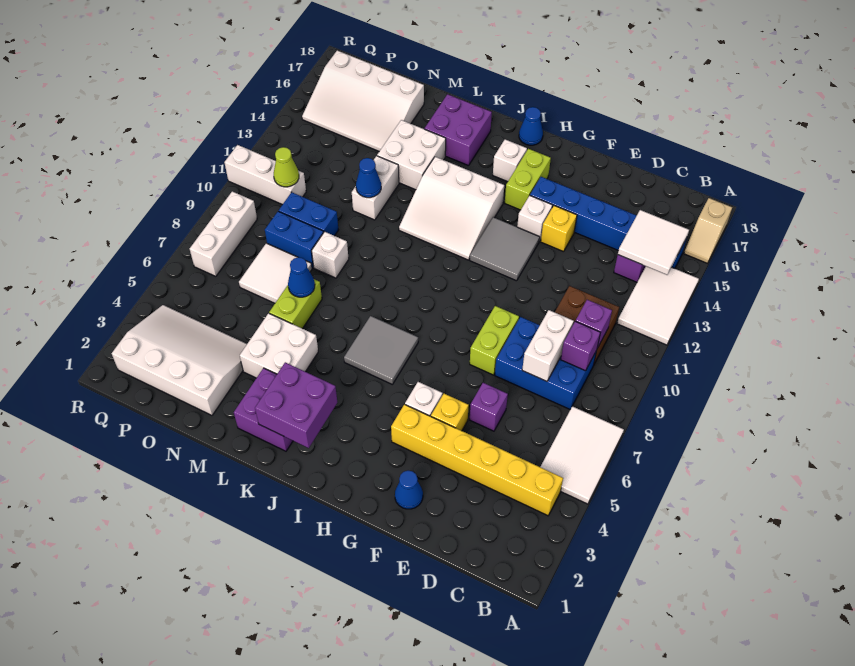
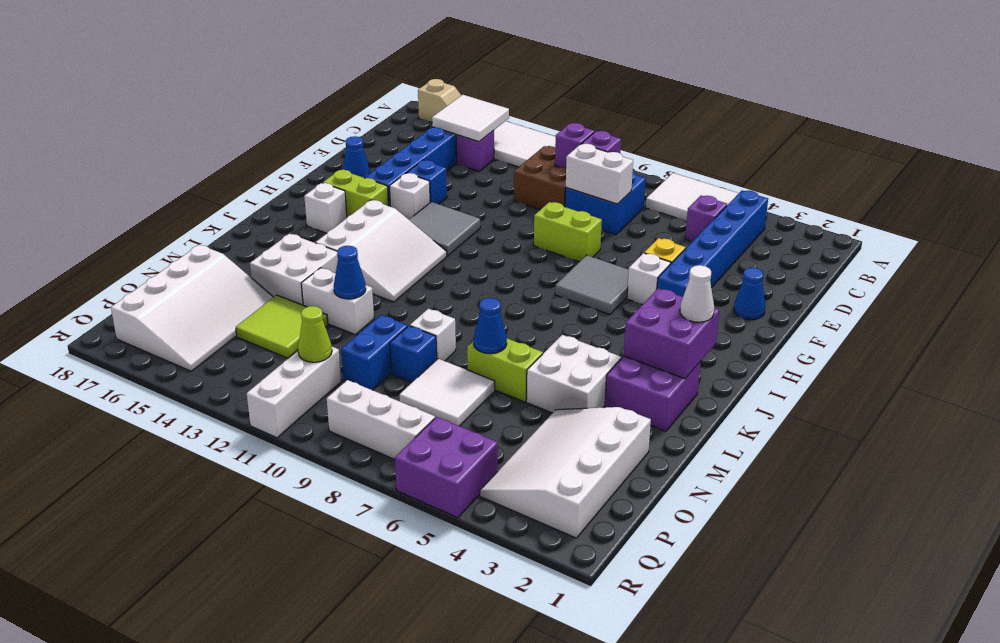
yellow 1x6 brick [391,404,563,516] -> blue 1x6 brick [657,191,768,297]
blue 2x3 brick [495,317,596,410] -> blue 2x2 brick [565,172,646,235]
purple 1x1 brick [470,383,508,431] -> purple 1x1 brick moved to [685,196,727,241]
yellow 1x1 brick [541,206,577,252] -> blue 1x1 brick [407,160,447,204]
grey 2x2 tile [344,316,418,385] -> grey 2x2 tile moved to [555,255,629,314]
blue 1x1 cone [519,107,543,145] -> blue 1x1 cone moved to [343,136,370,178]
none -> white 1x1 cone [680,265,714,322]
purple 2x2 brick [424,94,492,166] -> purple 2x2 brick moved to [395,417,498,518]
blue 1x2 brick [265,211,324,268] -> blue 1x1 brick [390,326,437,383]
none -> lime 2x2 tile [236,295,328,358]

